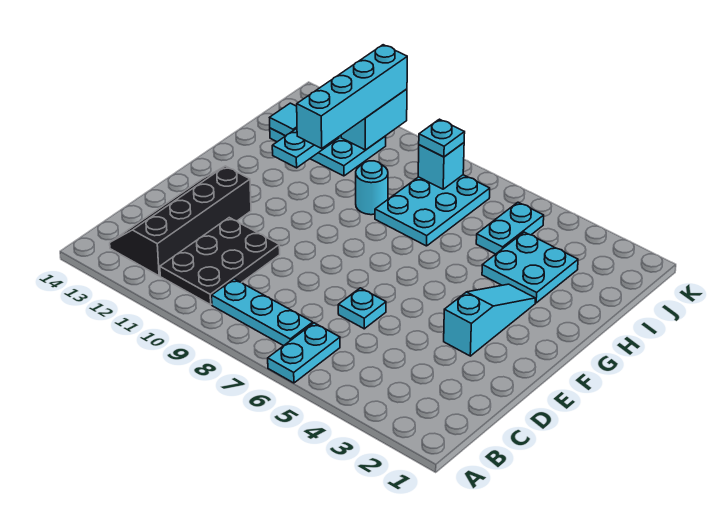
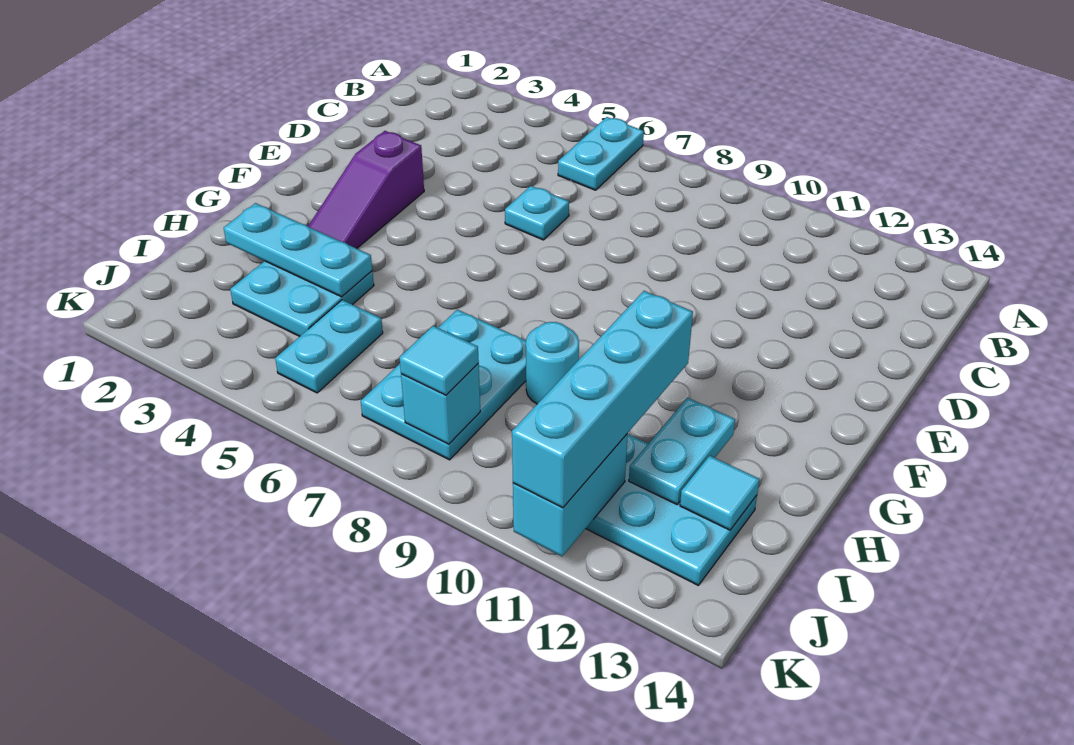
cyan 1x3 plate [212,279,313,346] -> cyan 1x3 plate moved to [224,203,372,297]
black 2x3 plate [160,218,280,305] -> none
black 2x4 slope [110,166,251,276] -> none
cyan 1x3 slope [444,284,535,356] -> purple 1x3 slope [308,131,424,249]
cyan 1x1 plate [419,119,465,157] -> cyan 1x1 tile [399,326,479,395]

